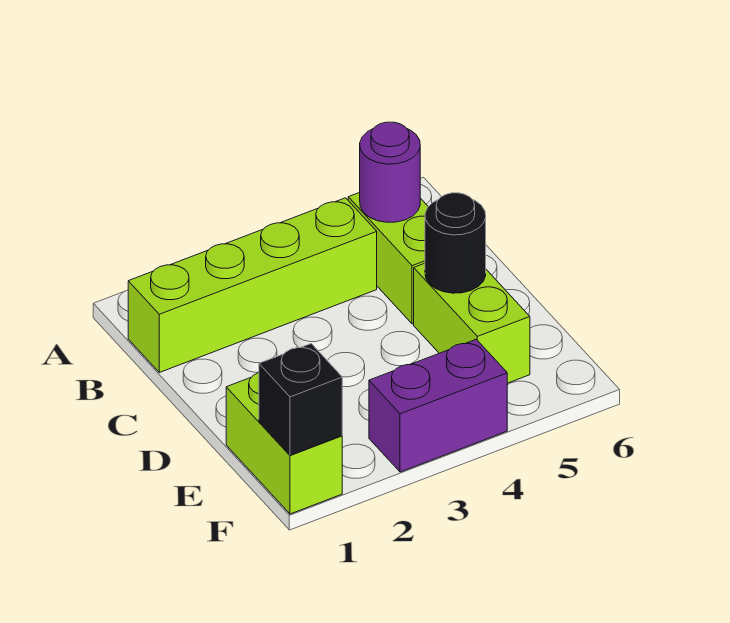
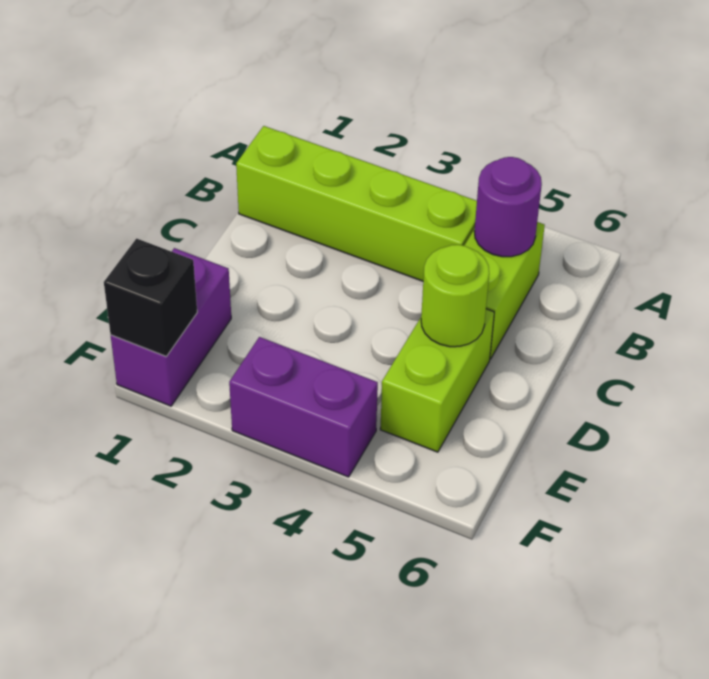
black 1x1 round brick [425,193,486,293] -> lime 1x1 round brick [421,245,489,347]
lime 1x2 brick [226,373,342,514] -> purple 1x2 brick [111,248,231,406]

